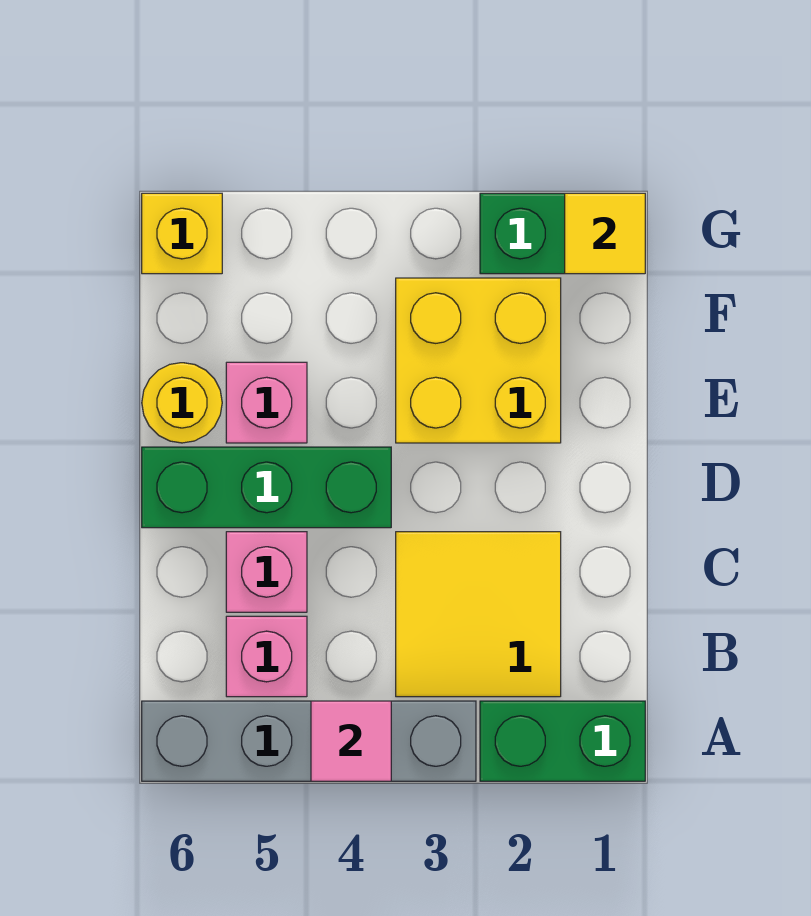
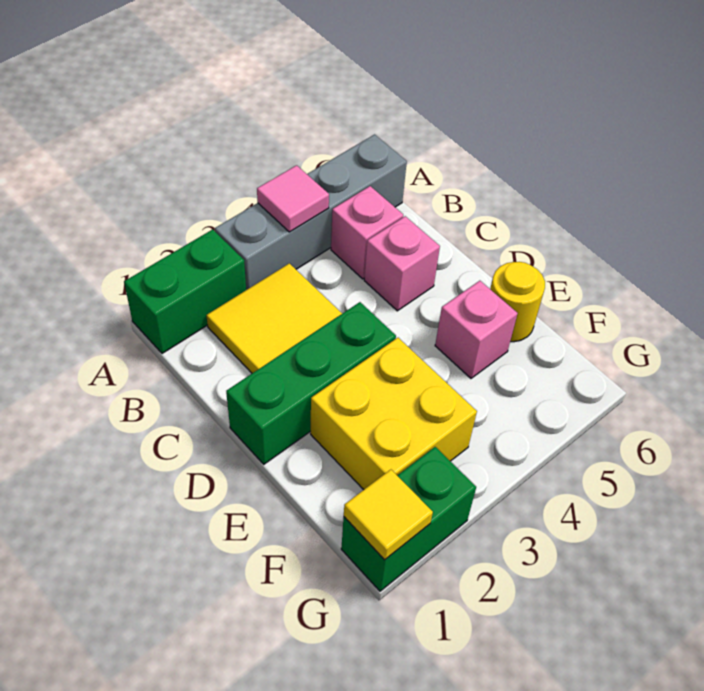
green 1x3 brick [142,447,391,528] -> green 1x3 brick moved to [226,302,396,464]
yellow 1x1 brick [142,193,222,274] -> none

